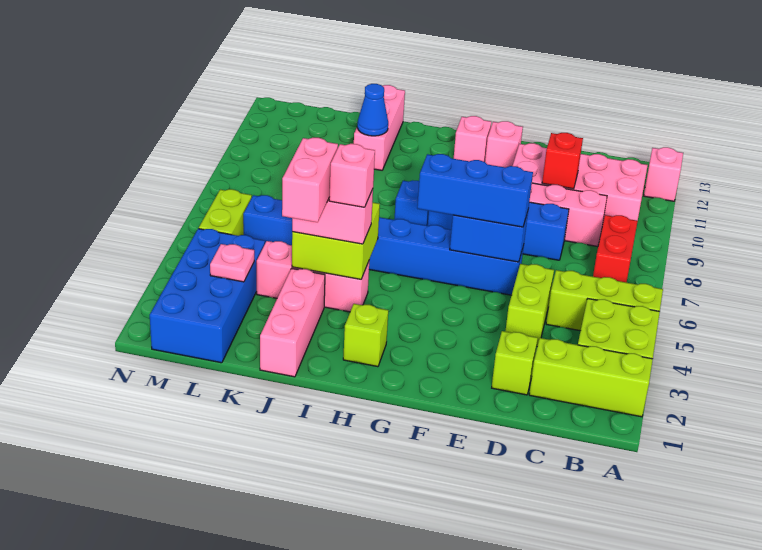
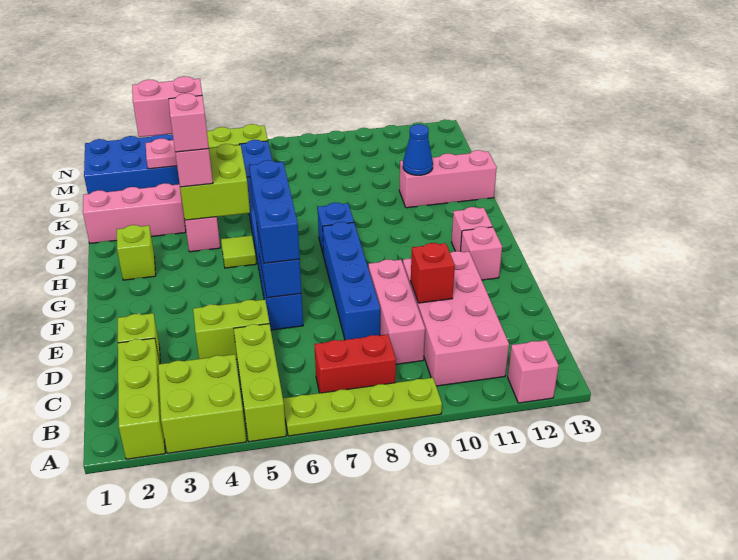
none -> lime 1x4 plate [283,378,442,436]
none -> lime 1x1 tile [221,235,256,268]

